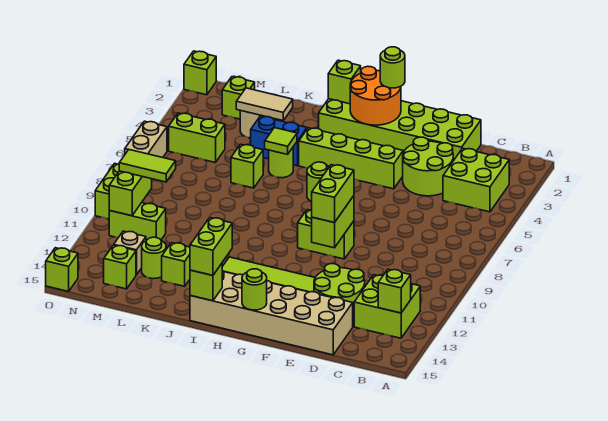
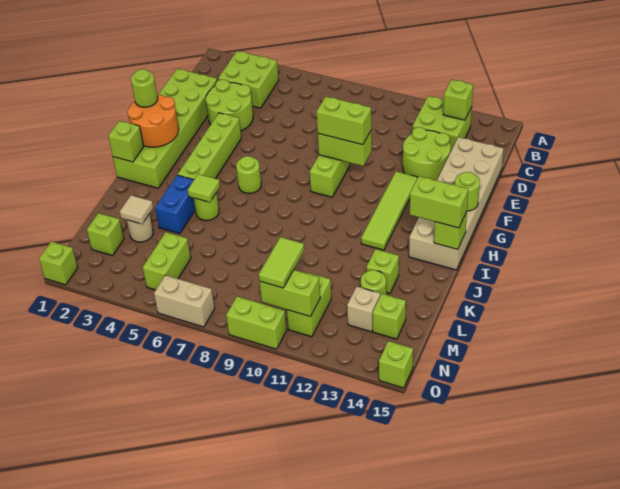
tan 1x2 tile [236,88,293,121] -> tan 1x1 tile [120,195,153,224]
lime 1x1 brick [231,144,263,188] -> none

